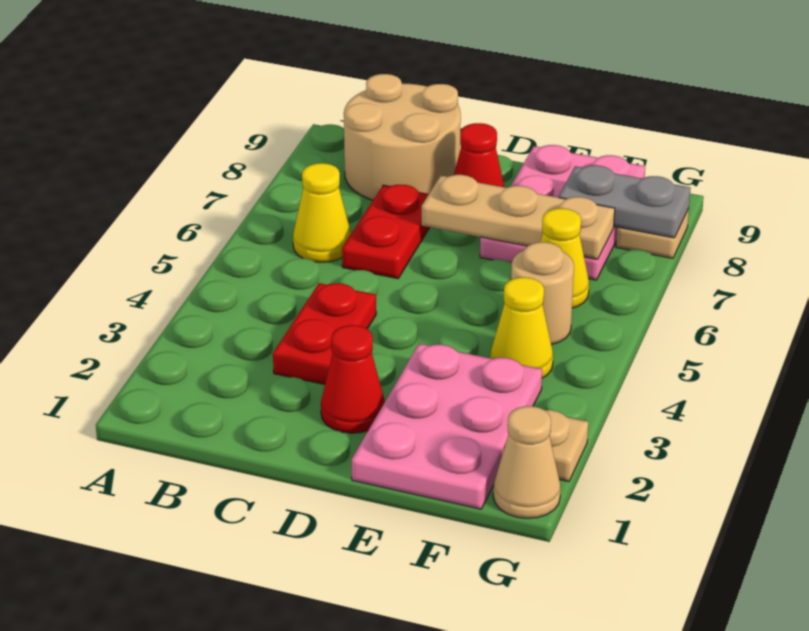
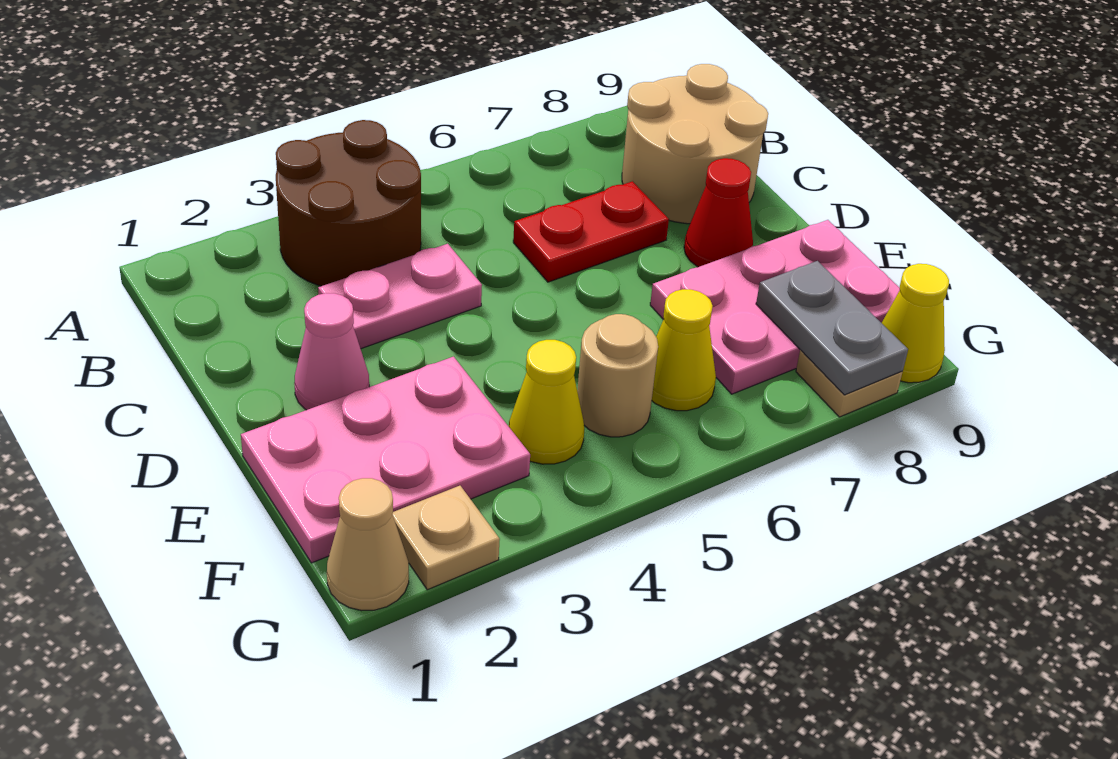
none -> brown 2x2 round brick [276,120,421,286]
yellow 1x1 cone [293,163,351,262] -> yellow 1x1 cone moved to [882,264,949,383]
red 1x2 plate [273,283,376,384] -> pink 1x2 plate [318,244,482,349]
red 1x1 cone [321,325,385,433] -> pink 1x1 cone [294,293,369,410]
tan 1x3 plate [422,175,615,260] -> none

